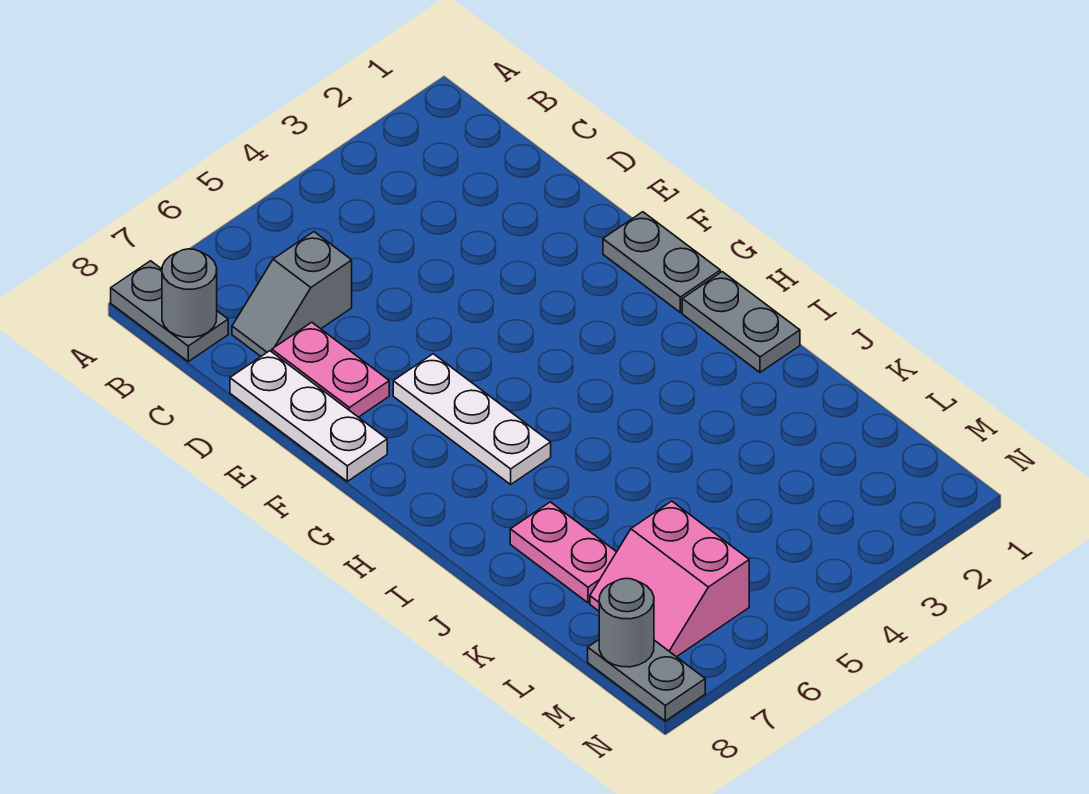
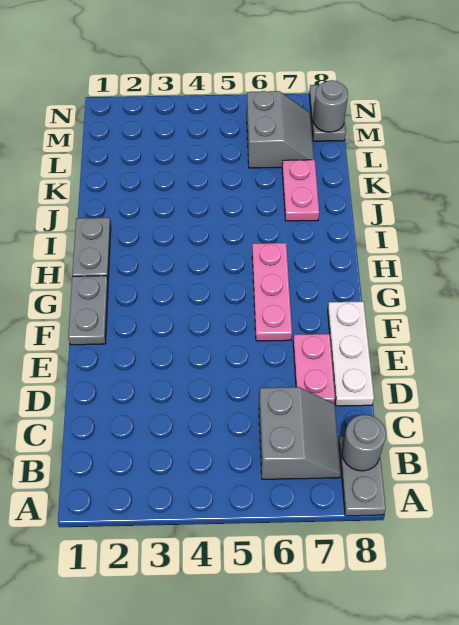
grey 1x2 slope [232,232,352,356] -> grey 2x2 slope [259,387,341,479]
white 1x3 plate [393,354,551,484] -> pink 1x3 plate [252,243,292,341]
pink 2x2 slope [590,501,749,657] -> grey 2x2 slope [247,91,314,168]

